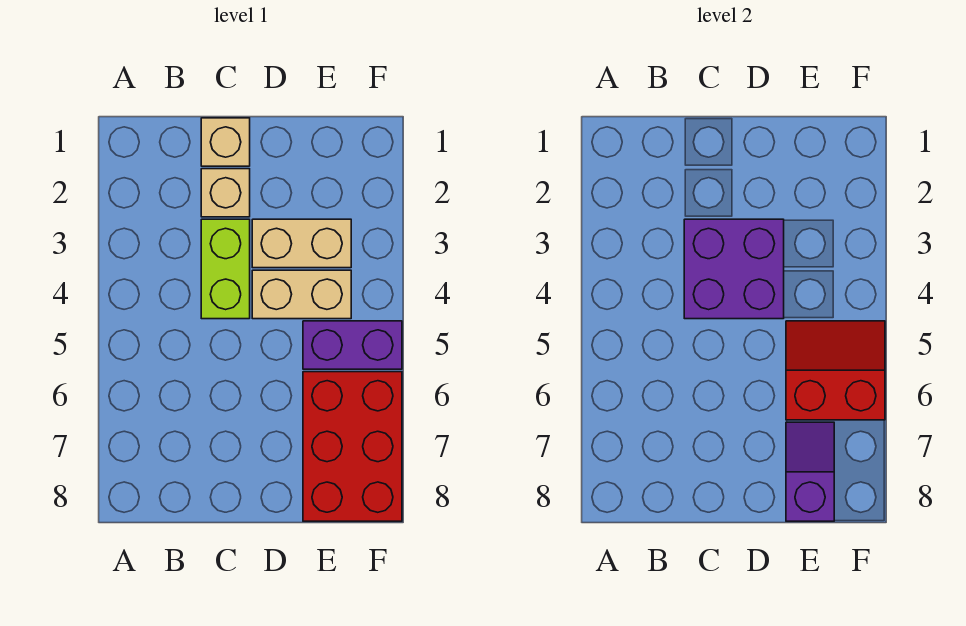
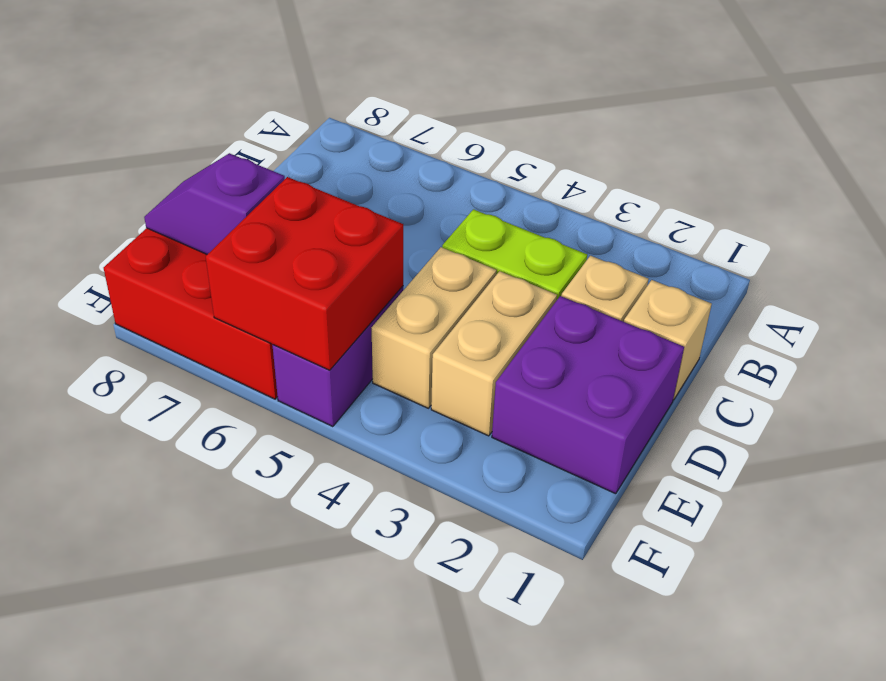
purple 2x2 brick [684,219,784,319] -> purple 2x2 brick moved to [492,296,684,494]
red 2x2 slope [786,321,885,420] -> red 2x2 brick [206,177,403,370]
purple 1x2 slope [786,422,834,521] -> purple 1x2 slope turned to [144,153,285,254]

